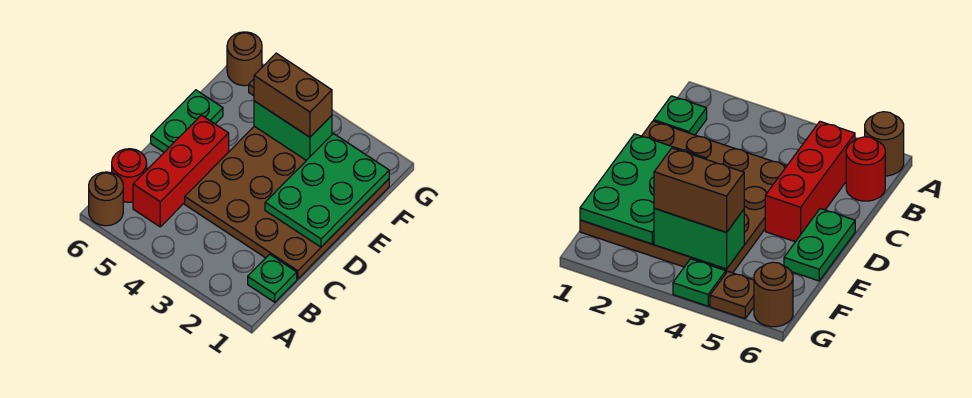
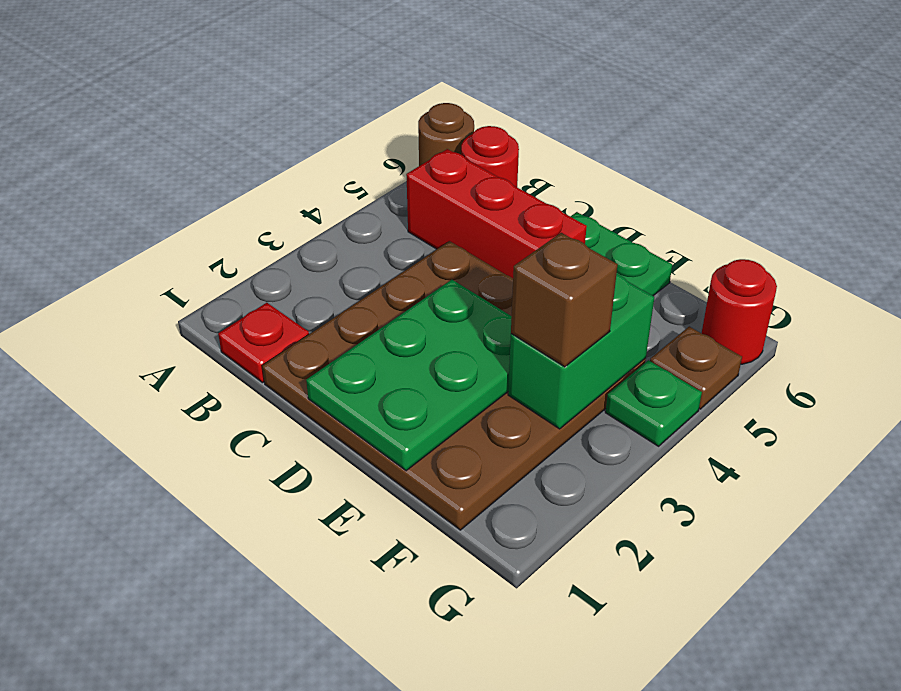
green 1x1 plate [248,254,297,302] -> red 1x1 plate [218,303,309,383]
green 2x3 plate [265,134,389,247] -> green 2x3 plate turned to [306,280,512,471]
brown 1x2 brick [254,53,332,137] -> brown 1x1 brick [511,233,618,367]
brown 1x1 round brick [227,32,262,86] -> red 1x1 round brick [702,259,777,364]

